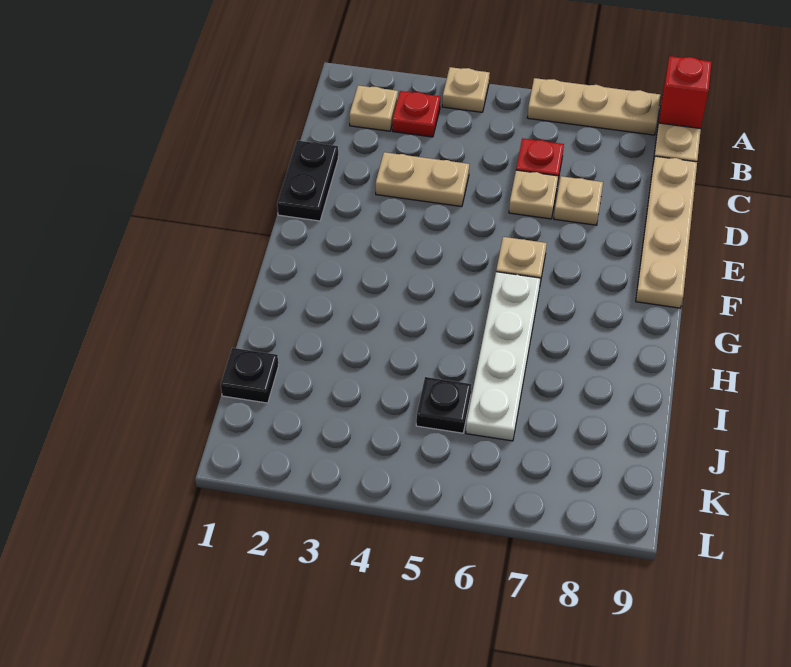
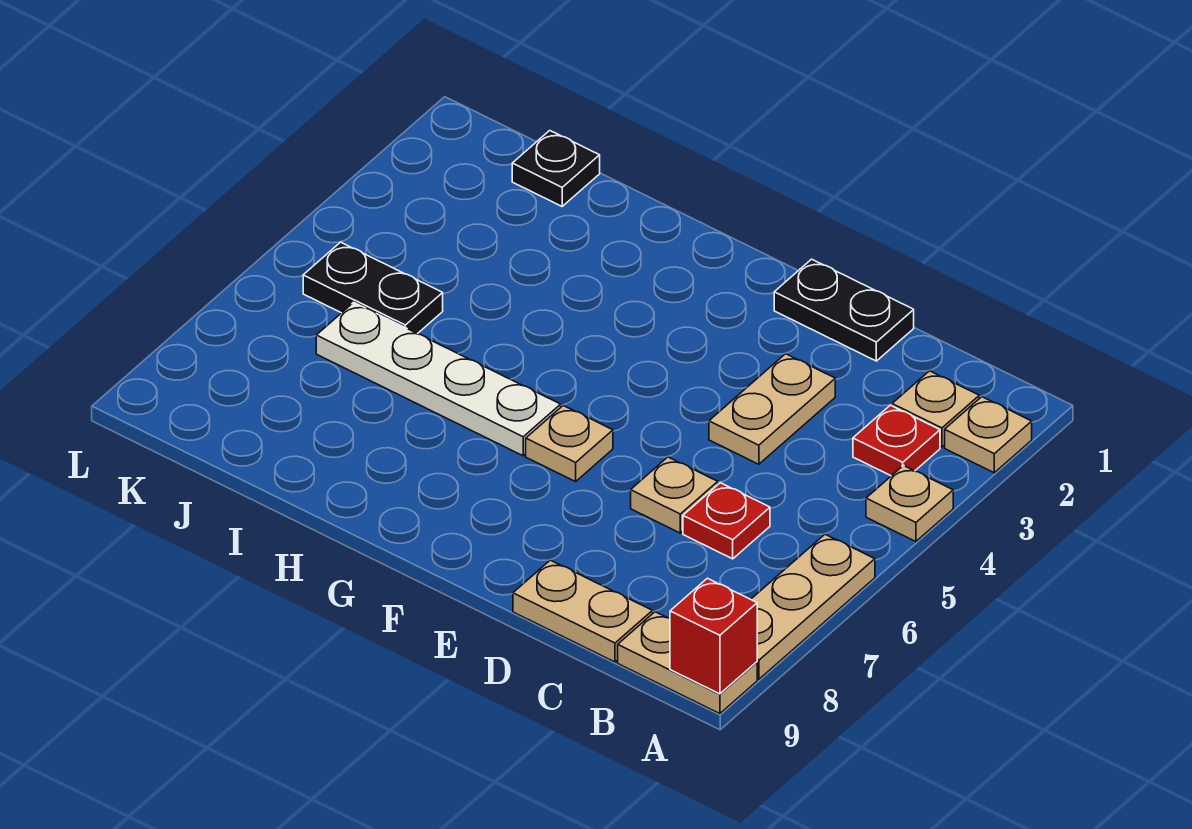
tan 1x4 plate [636,156,697,308] -> tan 1x2 plate [513,560,652,662]
tan 1x1 plate [554,176,603,225] -> tan 1x1 plate moved to [945,397,1032,473]
black 1x1 plate [416,377,472,433] -> black 1x2 plate [303,242,443,334]

